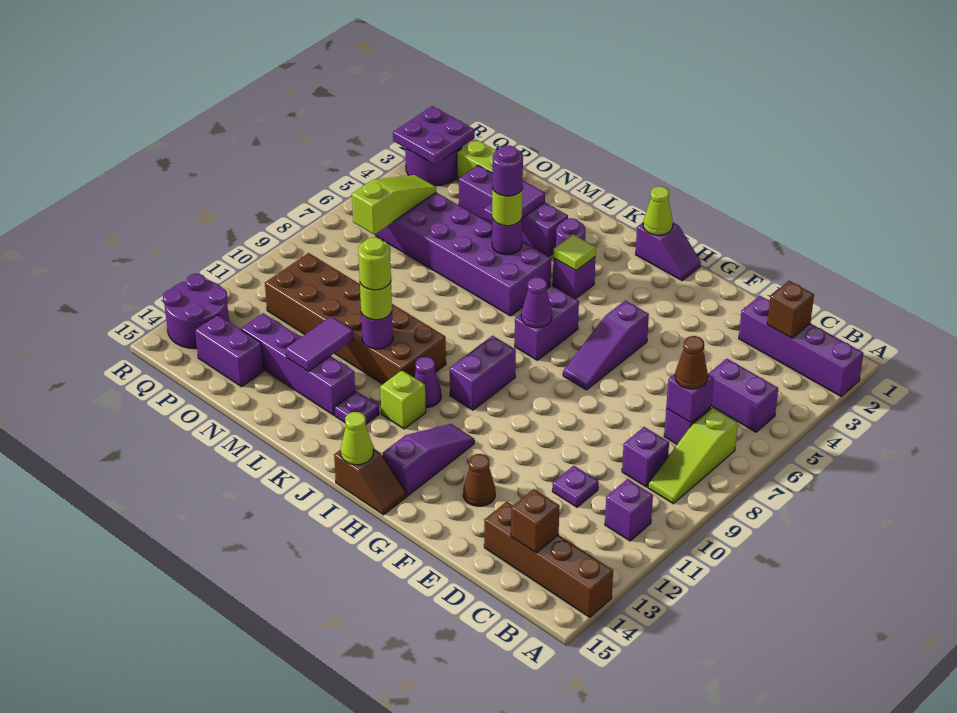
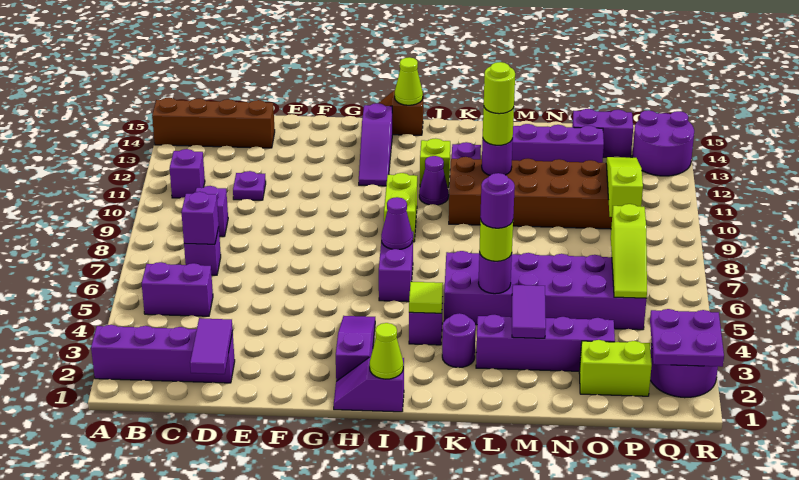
lime 1x3 slope [648,408,738,504] -> lime 1x3 slope moved to [606,157,643,217]
brown 1x1 brick [767,281,814,338] -> none
brown 1x1 cone [675,336,708,389] -> none
brown 1x1 brick [511,489,560,553] -> none
brown 1x1 cone [463,454,495,506] -> none
purple 1x3 slope [563,300,649,390] -> purple 1x3 slope moved to [336,316,375,381]
purple 1x2 brick [450,336,516,410] -> lime 1x2 brick [384,173,417,242]
purple 1x2 tile [286,316,354,372] -> purple 1x2 tile moved to [190,318,233,374]

